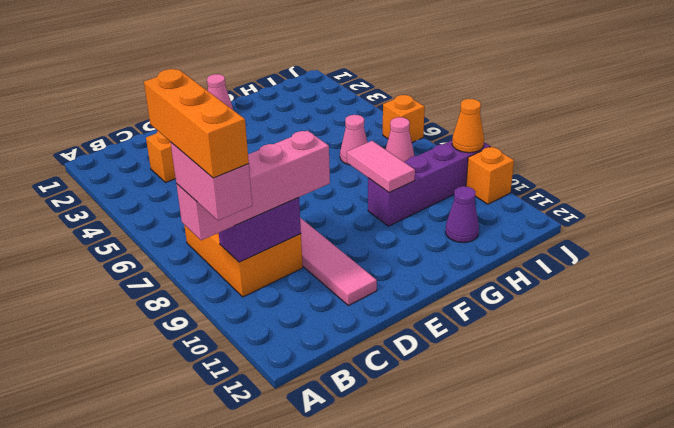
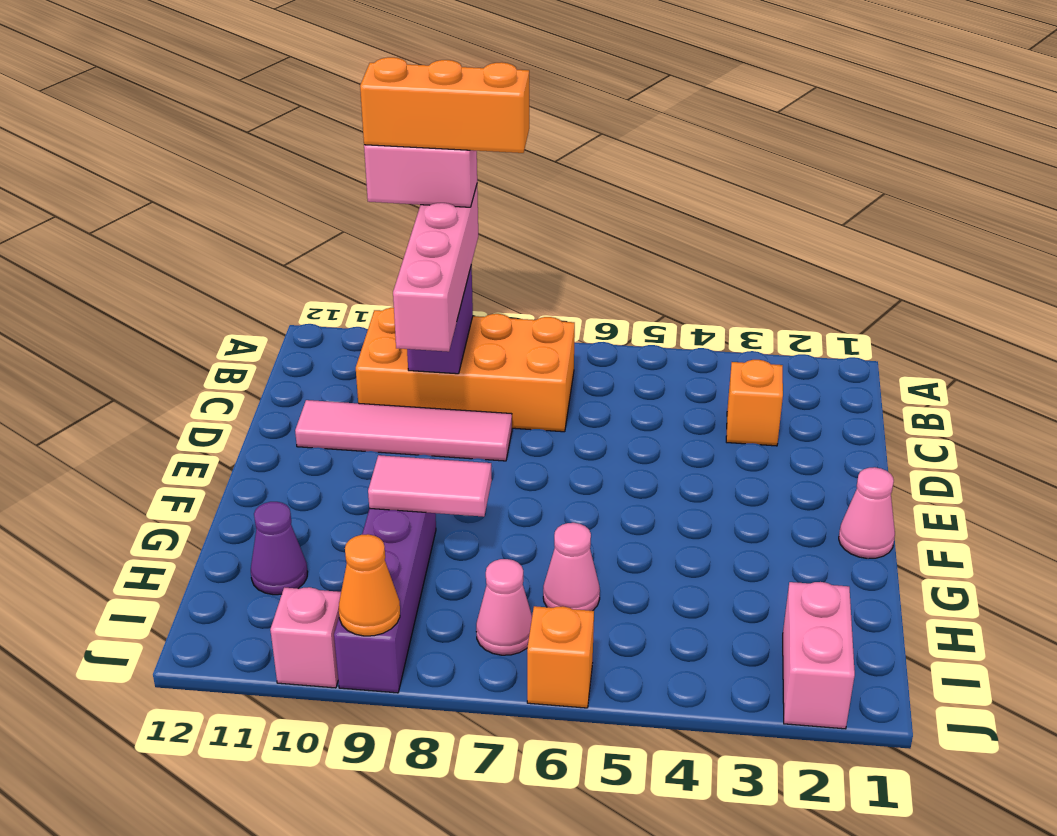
orange 2x3 brick [184,225,303,297] -> orange 2x4 brick [356,308,575,432]
none -> pink 1x2 brick [783,582,855,729]
orange 1x1 brick [466,147,514,204] -> pink 1x1 brick [270,587,341,688]

